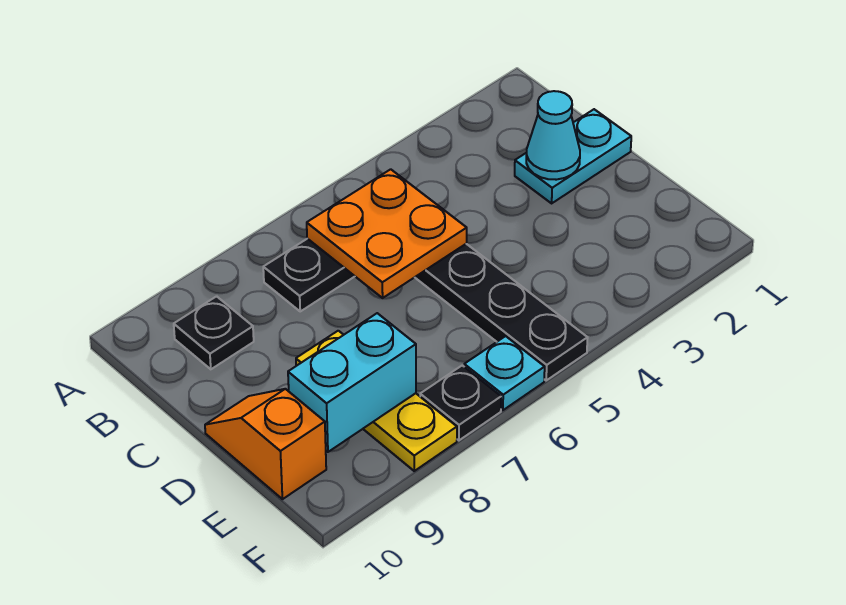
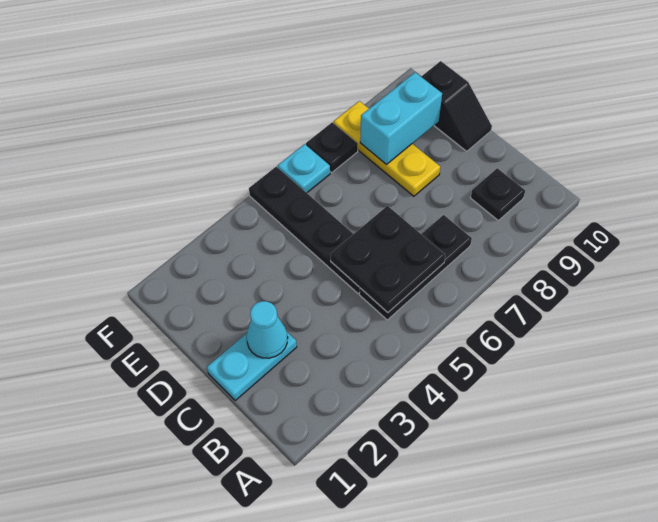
orange 2x2 plate [307,169,467,298] -> black 2x2 plate [331,206,445,312]
orange 1x2 slope [205,389,326,499] -> black 1x2 slope [421,61,492,151]

